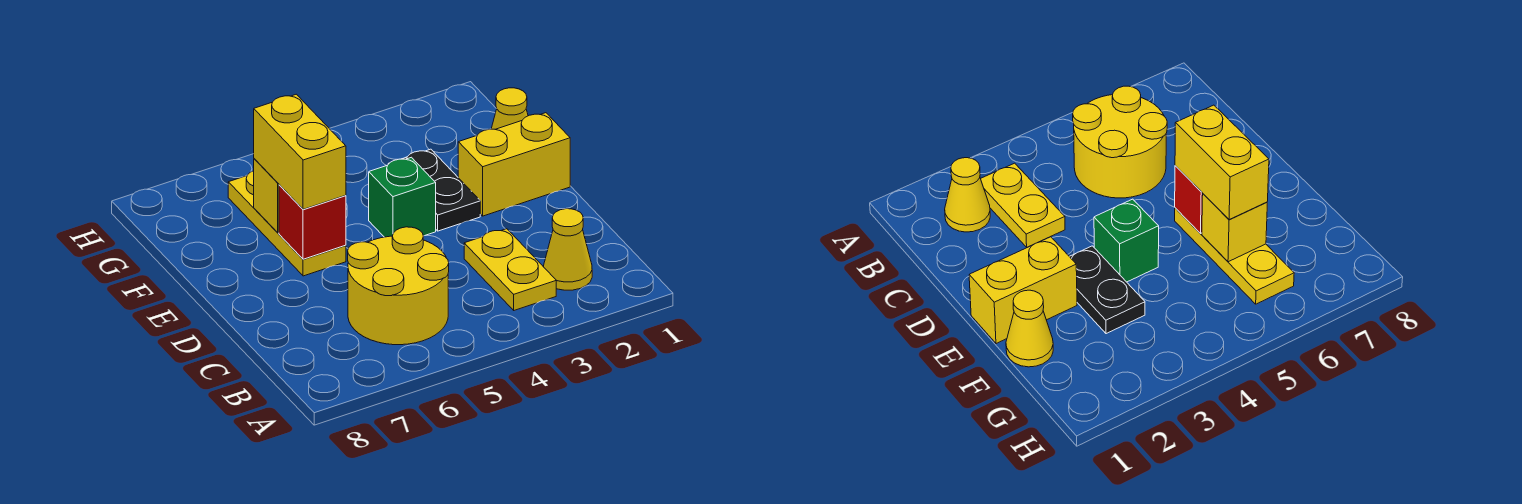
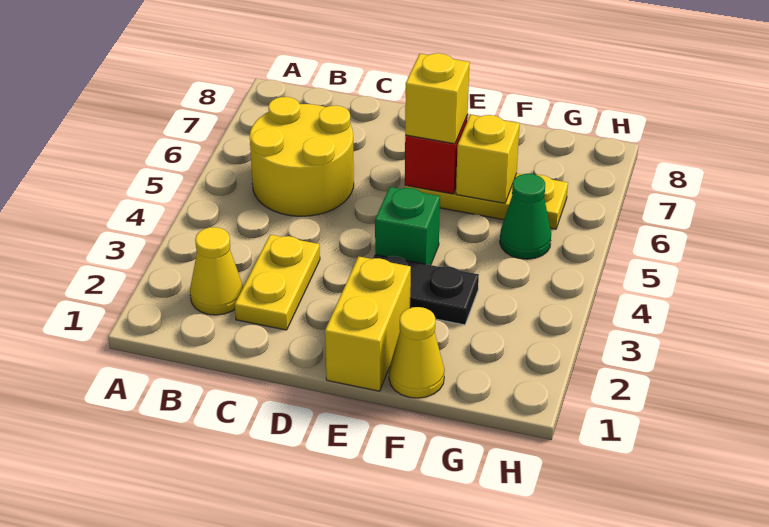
yellow 1x2 plate [464,229,556,310] -> yellow 1x2 plate turned to [235,235,320,330]
yellow 1x2 brick [254,94,346,209] -> yellow 1x1 brick [405,53,470,144]
none -> green 1x1 cone [500,174,551,259]

